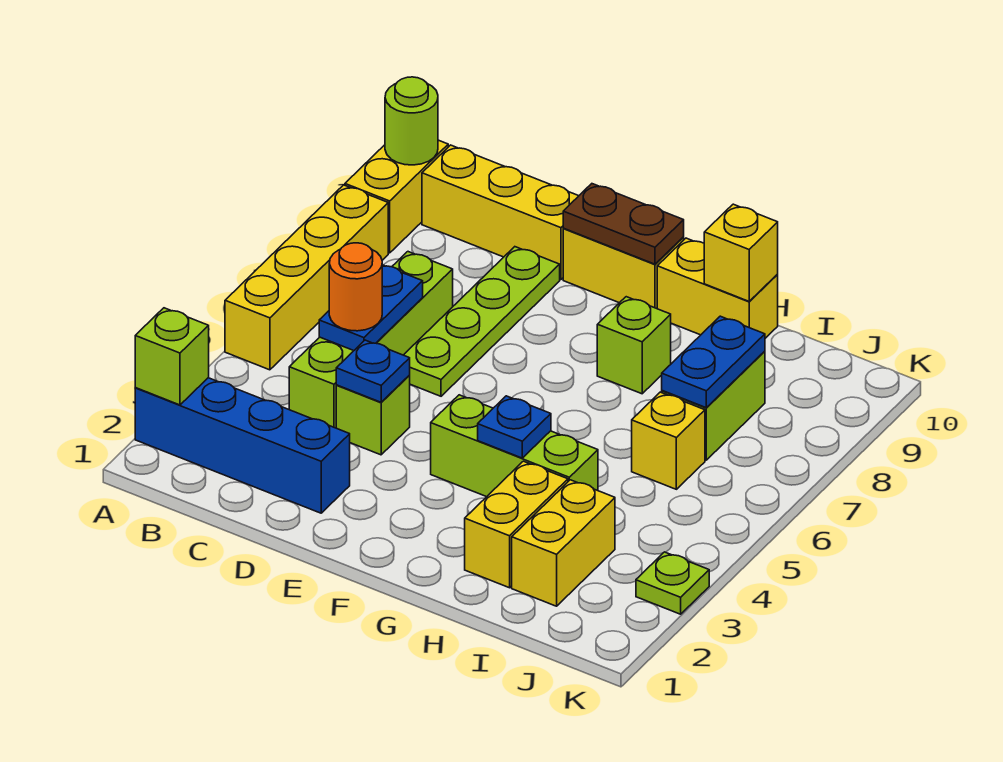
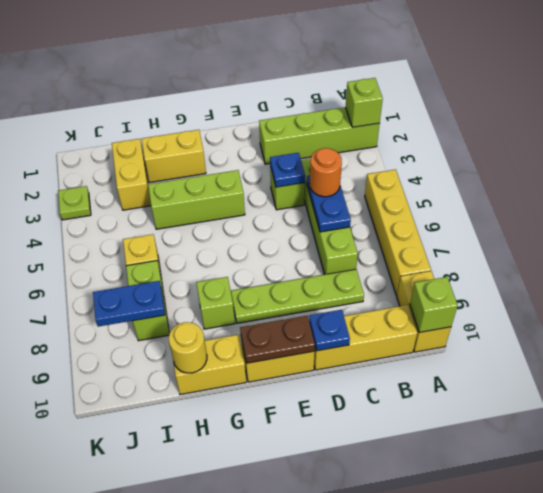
blue 1x4 brick [135,378,350,513] -> lime 1x4 brick [259,107,380,164]
lime 1x1 round brick [385,77,438,165] -> lime 1x1 brick [410,277,458,332]
lime 1x4 plate [404,247,560,396] -> lime 1x4 plate turned to [231,269,364,323]
blue 1x1 plate [478,396,551,458] -> blue 1x1 plate moved to [309,310,350,351]
yellow 1x2 brick [465,461,568,588] -> yellow 1x2 brick turned to [142,130,206,182]
yellow 1x1 brick [704,204,778,301] -> yellow 1x1 round brick [169,322,207,373]
blue 1x2 plate [662,316,765,408] -> blue 1x2 plate turned to [93,281,165,327]

